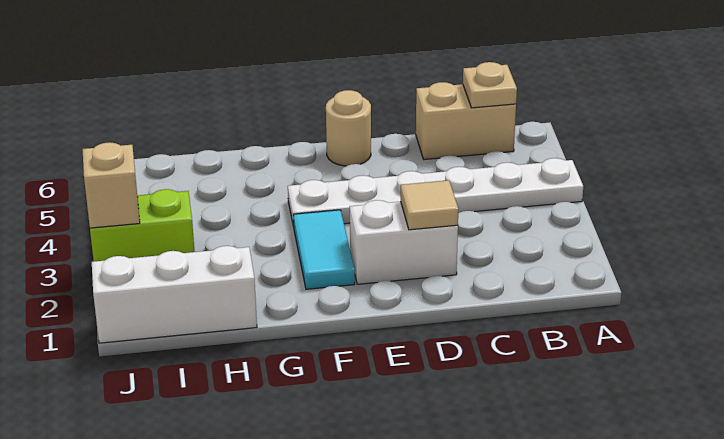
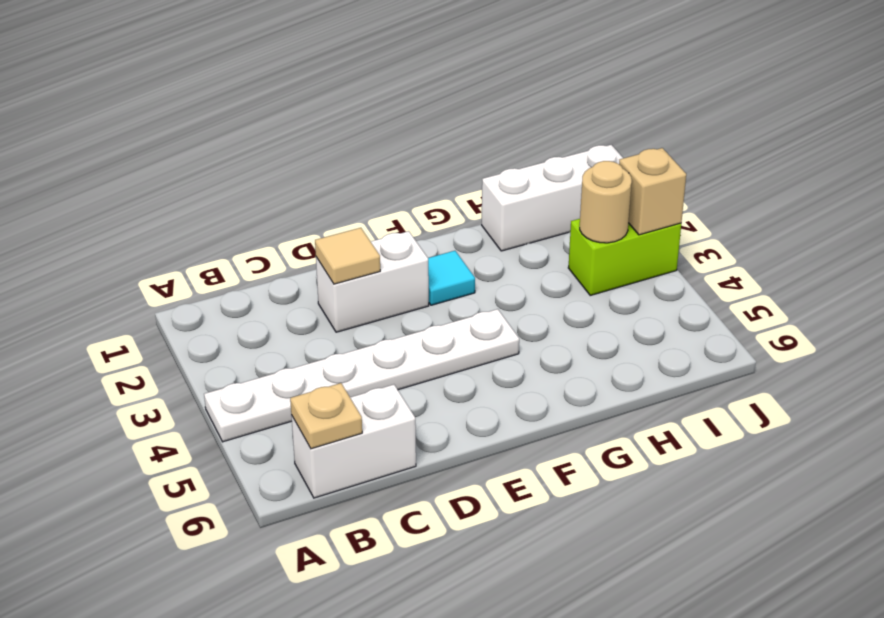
tan 1x2 brick [416,82,516,160] -> white 1x2 brick [291,385,416,498]
tan 1x1 round brick [326,90,371,166] -> tan 1x1 round brick moved to [580,161,632,243]
cyan 1x2 tile [293,210,355,289] -> cyan 1x1 tile [428,251,475,305]

